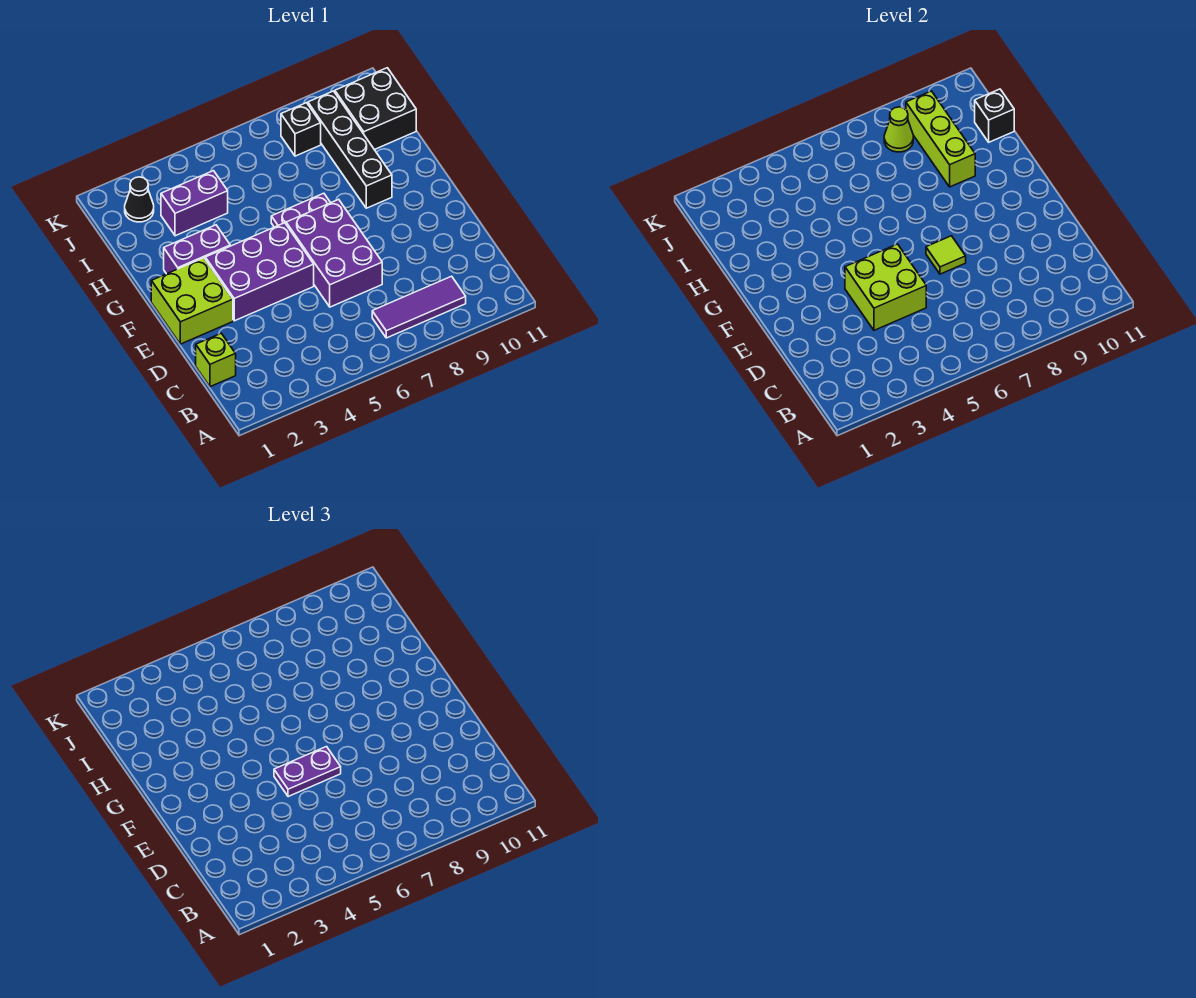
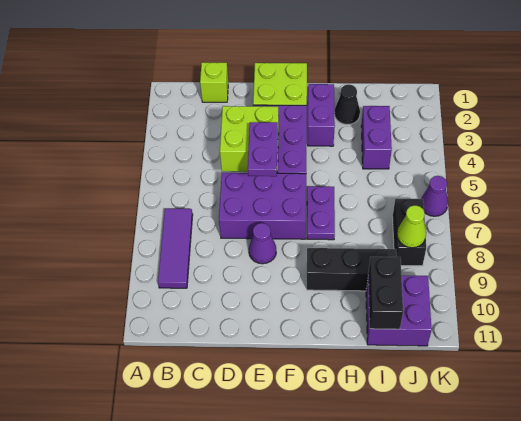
lime 1x1 tile [926,236,966,274] -> none
none -> purple 1x1 cone [249,223,276,264]
black 1x4 brick [308,91,392,208] -> black 1x3 brick [307,248,397,291]
lime 1x3 brick [906,91,975,187] -> none
black 2x2 brick [335,68,416,150] -> purple 2x2 brick [366,276,432,346]
black 1x1 brick [975,89,1014,142] -> black 1x2 brick [368,257,403,329]
black 1x1 cone [125,177,154,222] -> black 1x1 cone moved to [334,84,360,125]
black 1x1 brick [281,103,321,156] -> black 1x2 brick [393,199,426,266]
none -> purple 1x1 cone [421,176,448,216]

